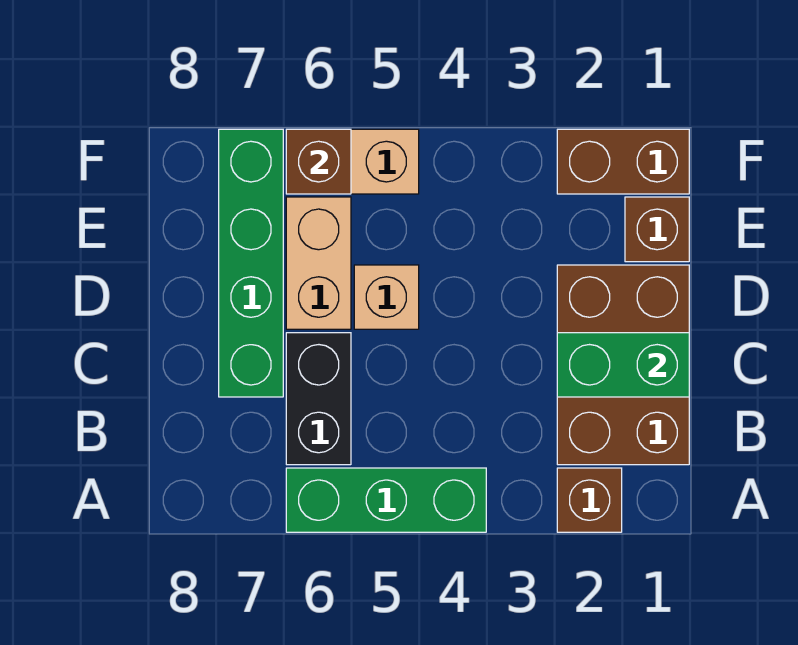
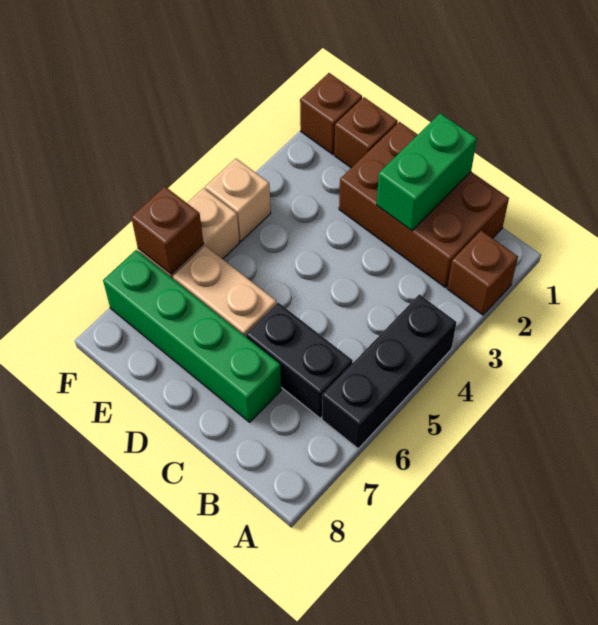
green 1x3 brick [286,468,486,532] -> black 1x3 brick [322,294,457,449]
tan 1x1 brick [354,265,419,329] -> tan 1x1 brick moved to [205,158,271,241]
brown 1x2 brick [557,129,689,194] -> brown 1x1 brick [300,73,362,154]

